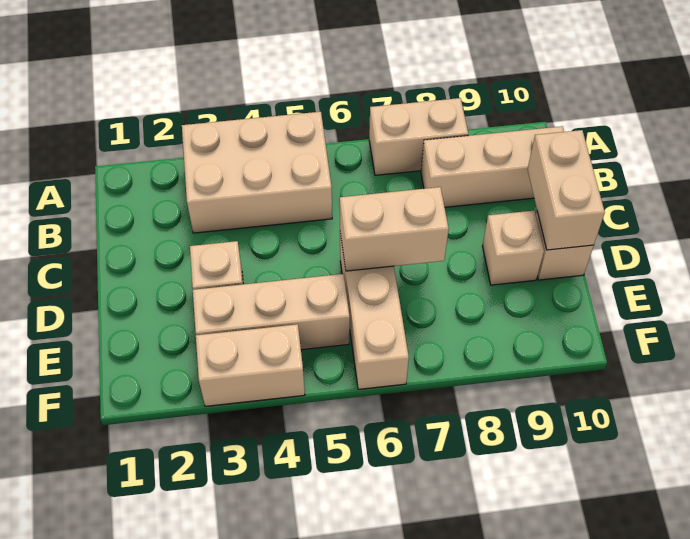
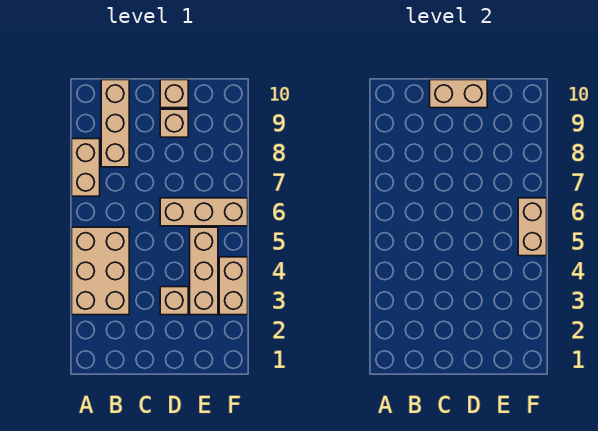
tan 1x2 brick [340,187,449,271] -> tan 1x2 brick moved to [518,198,547,256]

